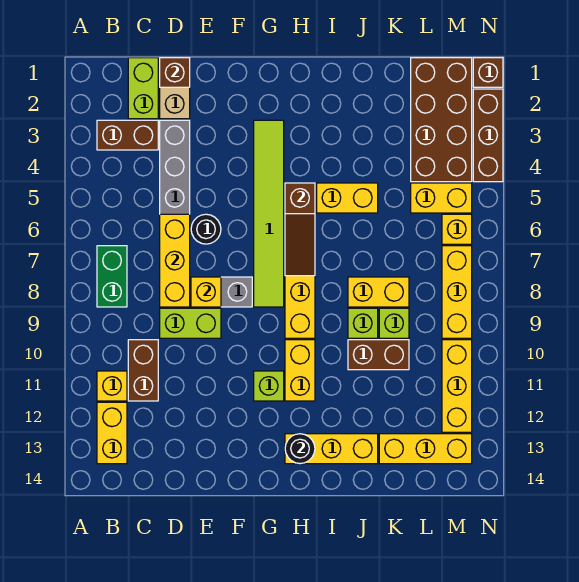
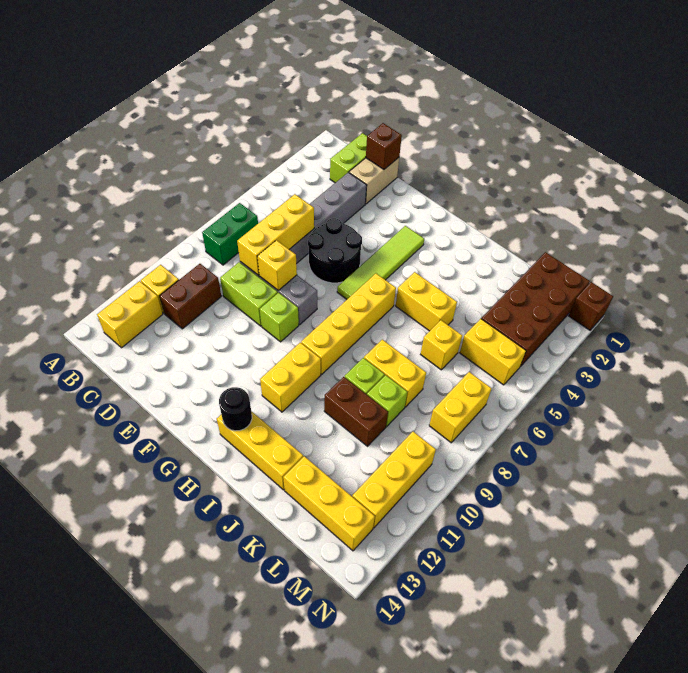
brown 1x2 brick [97,120,158,150] -> none
black 1x1 round brick [191,214,221,244] -> black 2x2 round brick [308,218,362,283]
lime 1x6 tile [254,120,284,307] -> lime 1x4 tile [337,226,424,299]
lime 1x1 brick [254,371,284,401] -> lime 1x1 brick moved to [260,293,299,342]
brown 1x3 slope [285,183,315,276] -> none
yellow 1x1 brick [442,214,472,244] -> yellow 1x1 brick moved to [421,320,462,370]
yellow 1x3 brick [442,246,472,338] -> yellow 1x2 brick [429,372,492,443]
brown 1x3 brick [473,89,503,182] -> none

